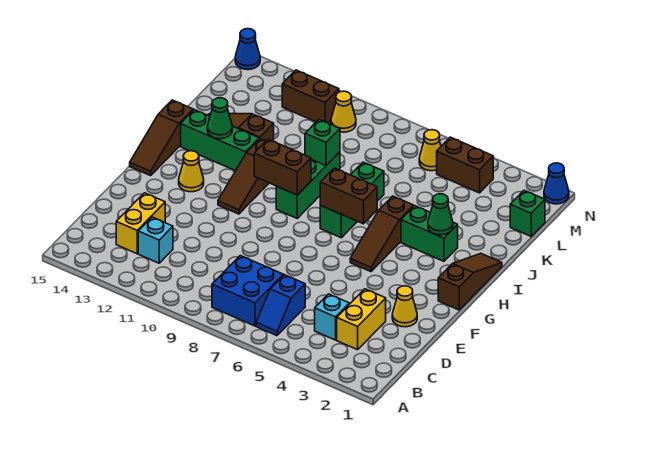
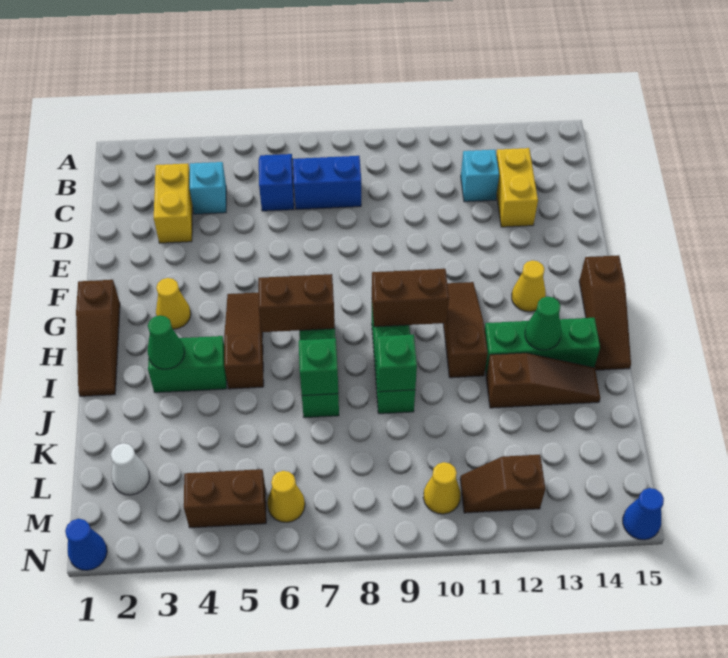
blue 2x2 brick [212,256,283,326] -> blue 1x2 brick [293,156,361,209]
yellow 1x1 cone [392,286,417,327] -> yellow 1x1 cone moved to [156,278,191,329]
brown 1x3 slope [130,100,193,176] -> brown 1x3 slope turned to [579,255,631,370]
green 1x1 brick [510,190,545,236] -> green 1x1 brick moved to [299,338,338,396]
none -> white 1x1 cone [111,443,150,495]
brown 1x2 brick [282,70,339,123] -> brown 1x2 slope [460,455,545,513]

